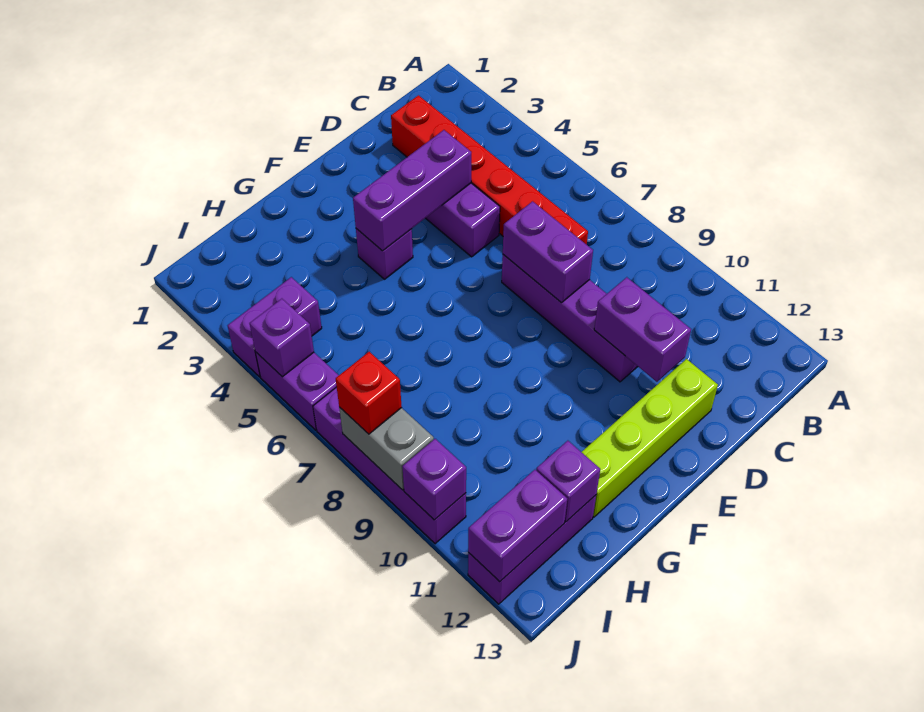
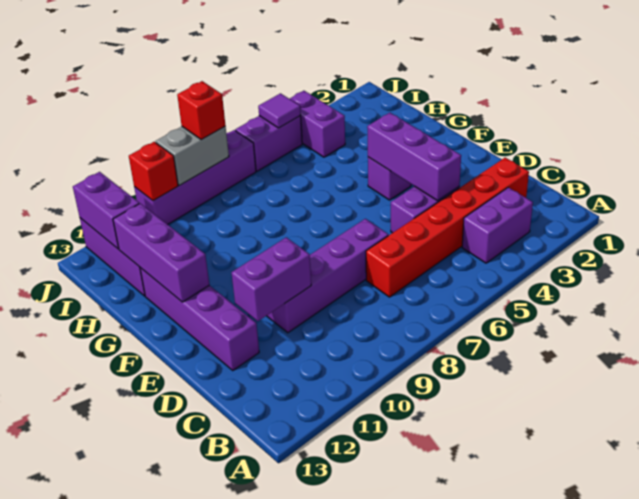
purple 1x2 brick [503,201,593,303] -> purple 1x2 brick moved to [462,187,533,263]
lime 1x4 brick [582,359,718,517] -> purple 1x4 brick [140,268,259,370]
purple 1x1 brick [536,441,600,522] -> purple 1x3 brick [113,203,209,302]
purple 1x1 brick [250,299,314,377] -> purple 1x1 tile [258,93,301,128]
purple 1x1 brick [402,439,466,520] -> red 1x1 brick [129,142,178,201]

